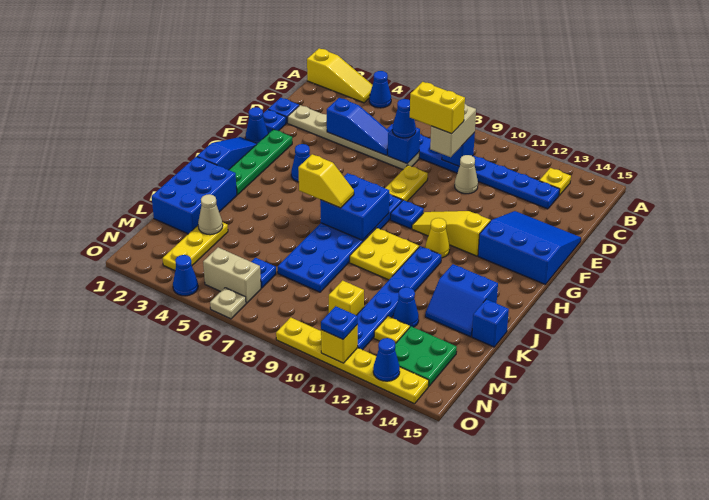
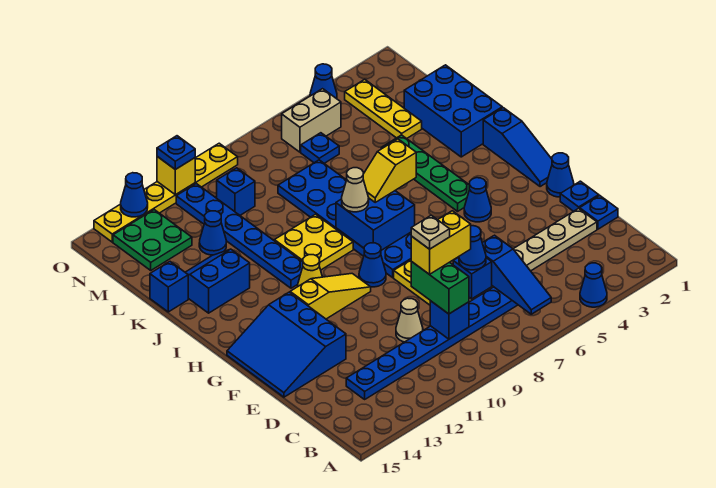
yellow 1x3 slope [307,48,372,103] -> none
yellow 1x1 plate [539,168,571,195] -> none
tan 1x2 brick [430,104,476,157] -> green 1x2 brick [411,262,469,314]
blue 1x3 slope [327,98,390,156] -> blue 1x3 slope turned to [483,235,551,314]
blue 3x3 slope [478,211,581,284] -> blue 3x3 slope turned to [227,292,346,397]
green 1x4 plate [229,129,292,195] -> green 1x4 plate moved to [381,135,470,211]
blue 1x1 plate [391,200,424,229] -> blue 1x1 cone [359,243,386,287]
tan 1x1 cone [198,194,223,235] -> tan 1x1 cone moved to [342,168,369,212]
yellow 1x1 brick [329,281,364,315] -> blue 1x1 brick [217,168,255,215]
yellow 1x1 plate [374,316,410,344] -> none
tan 1x1 plate [210,288,246,319] -> tan 1x1 plate moved to [411,215,450,249]

